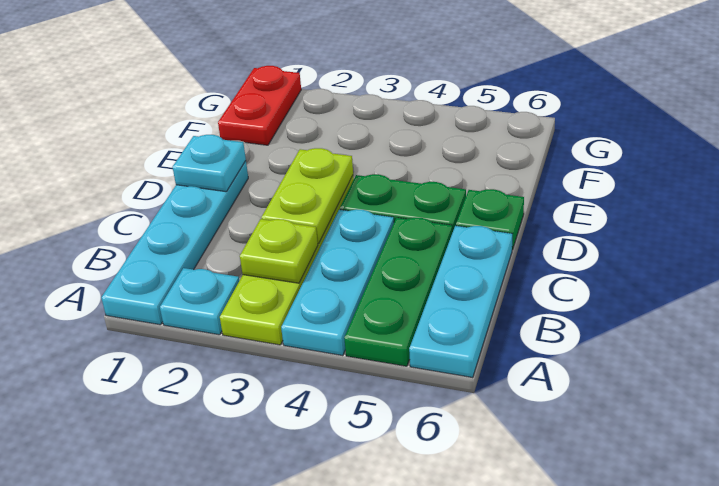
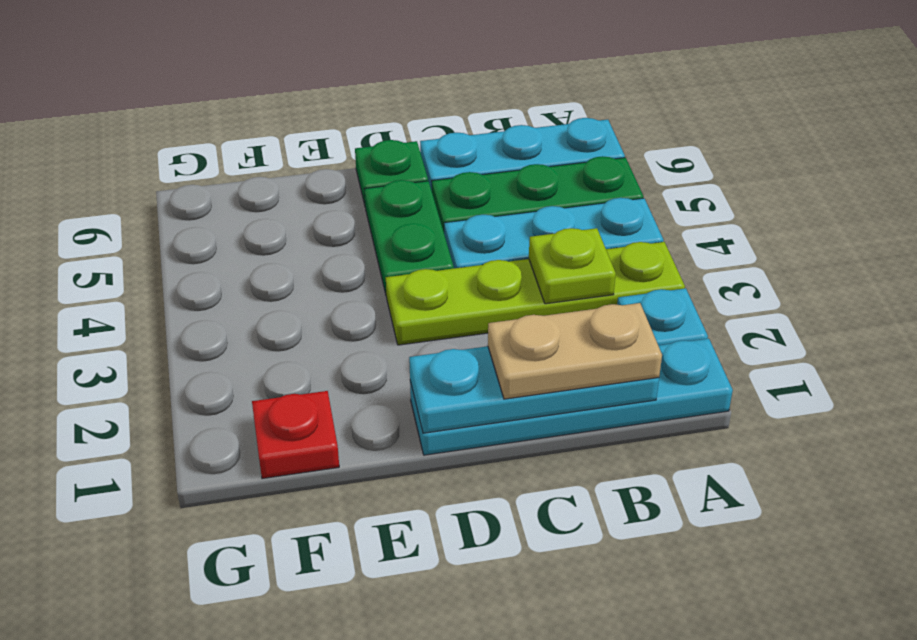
none -> tan 1x2 plate [488,303,662,399]
lime 1x2 plate [261,148,353,244] -> none
cyan 1x1 plate [173,135,246,192] -> cyan 1x3 plate [409,346,659,433]
red 1x2 plate [218,66,301,145] -> red 1x1 plate [252,391,339,479]

